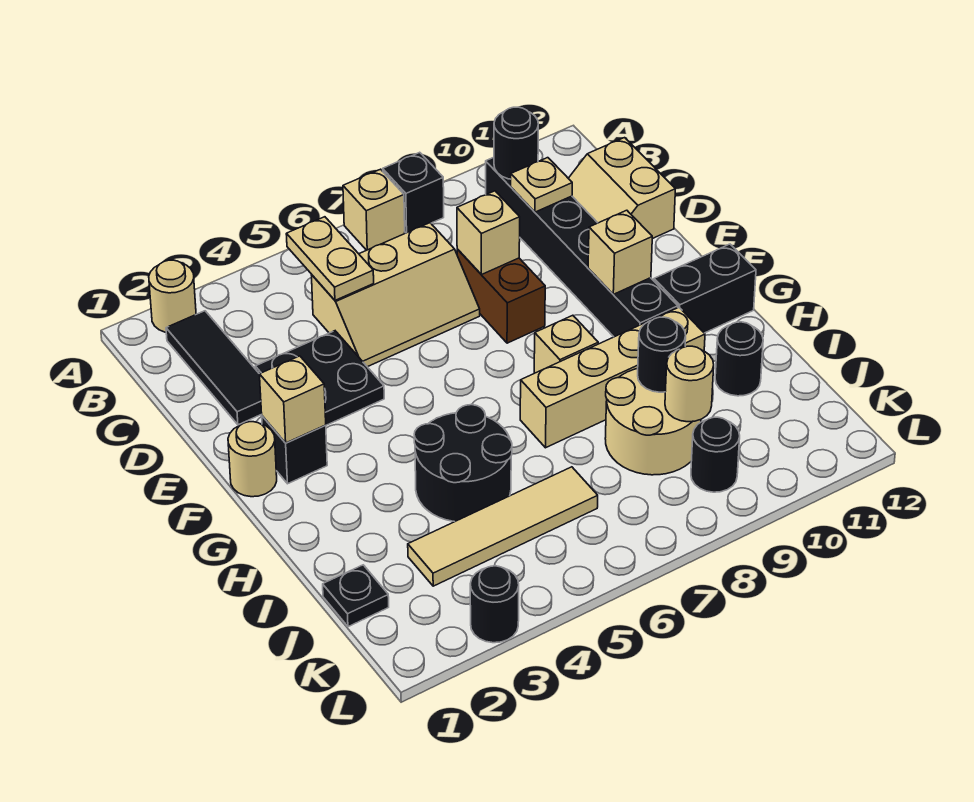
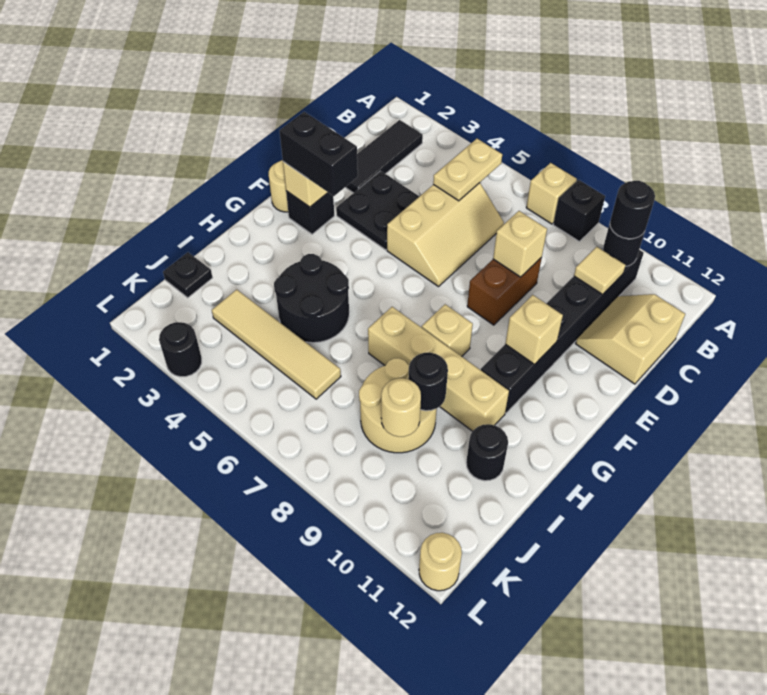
tan 1x1 round brick [149,260,196,332] -> tan 1x1 round brick moved to [419,533,462,591]
tan 2x3 slope [312,223,480,367] -> tan 2x3 slope turned to [387,183,504,287]
tan 1x1 plate [511,158,572,212] -> tan 1x1 tile [574,247,626,295]
black 1x2 brick [654,244,756,333] -> black 1x2 brick moved to [279,112,358,196]
black 1x1 round brick [691,417,740,492] -> black 1x1 round brick moved to [610,181,655,239]

